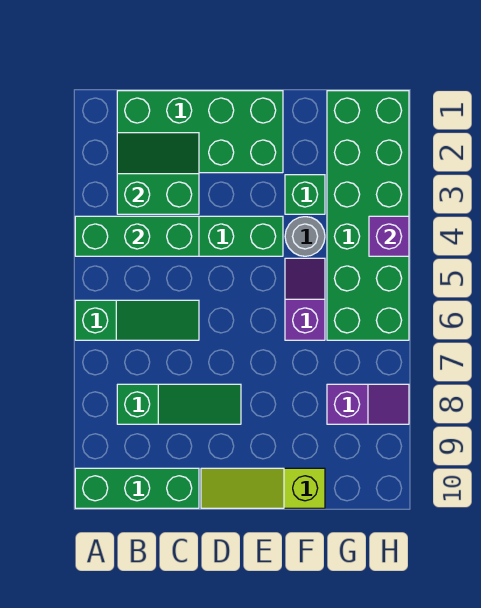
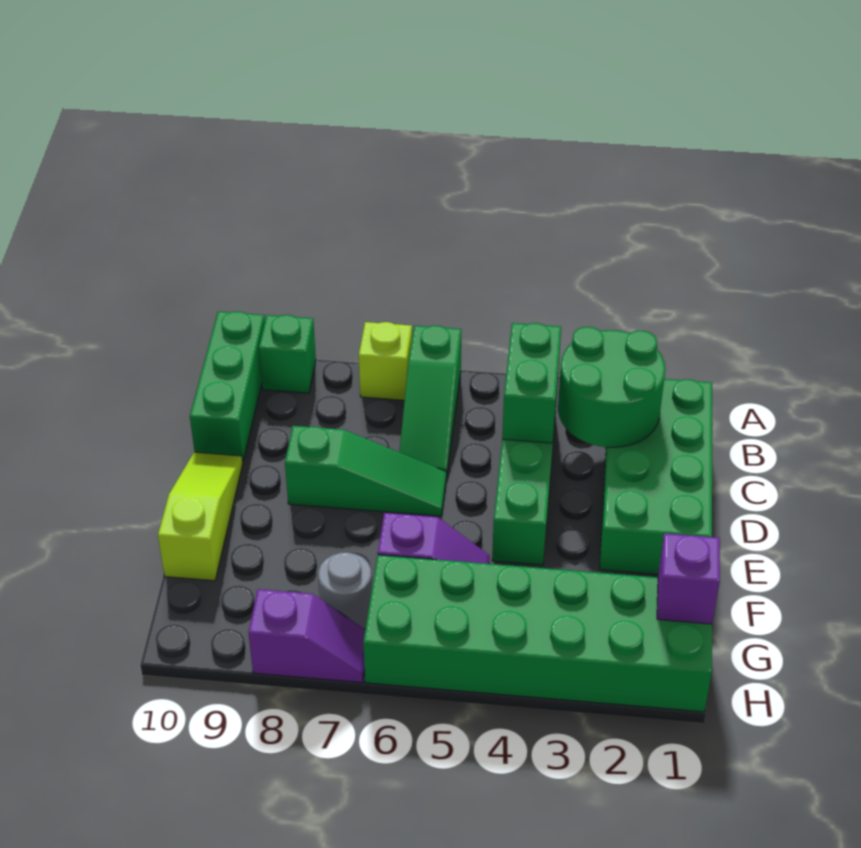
green 1x3 brick [75,216,199,256] -> green 1x2 brick [502,323,561,443]
none -> lime 1x1 brick [359,322,412,400]
green 2x2 slope [117,133,199,214] -> green 2x2 round brick [558,327,665,447]
green 1x3 slope [117,384,241,424] -> green 1x3 slope turned to [285,426,447,516]
green 1x1 brick [285,175,325,214] -> green 1x1 brick moved to [259,315,316,393]
grey 1x1 round brick [285,217,325,256] -> grey 1x1 round brick moved to [318,552,372,629]
purple 1x2 slope [327,384,409,424] -> purple 1x2 slope turned to [248,589,365,683]
purple 1x1 brick [369,216,409,256] -> purple 1x1 brick moved to [657,533,720,624]

